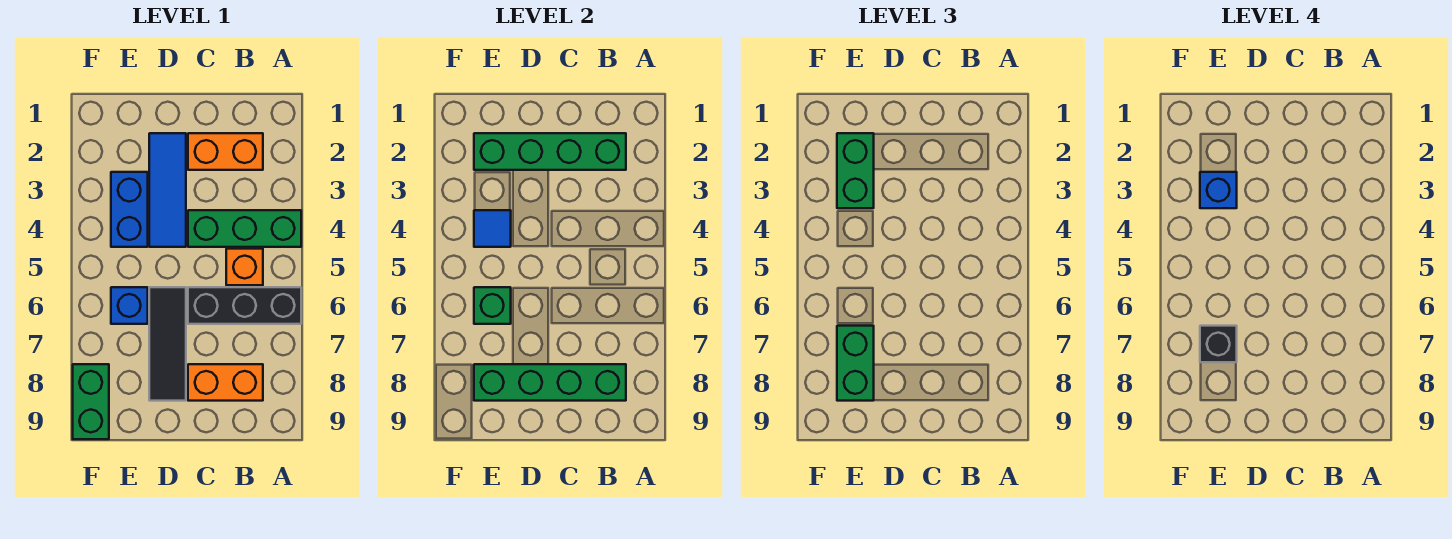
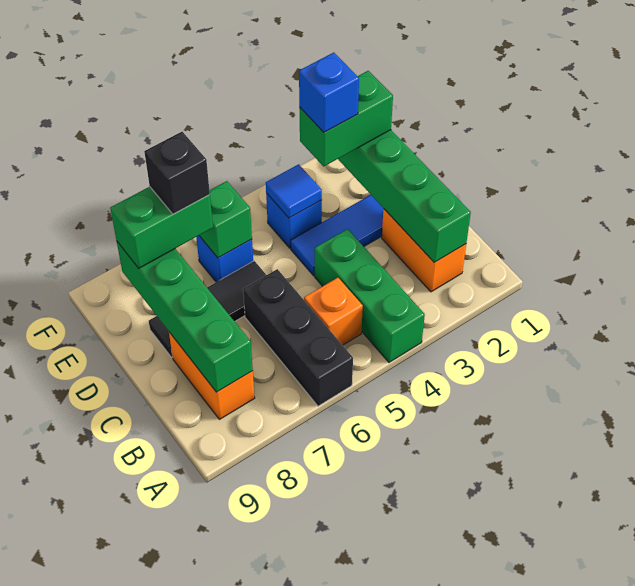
blue 1x2 brick [111,172,148,247] -> blue 1x1 brick [266,193,322,248]
green 1x2 brick [73,364,109,439] -> none

